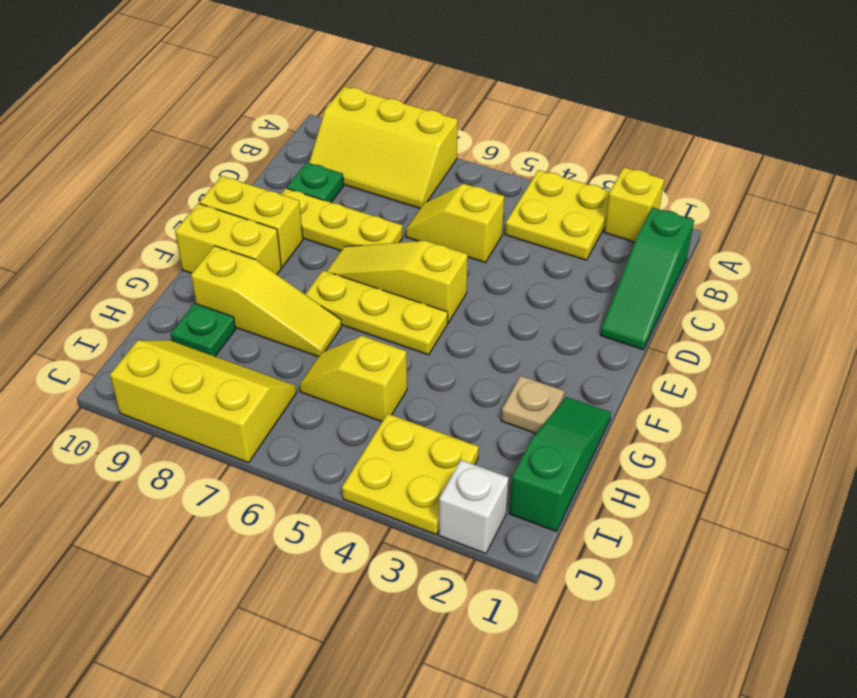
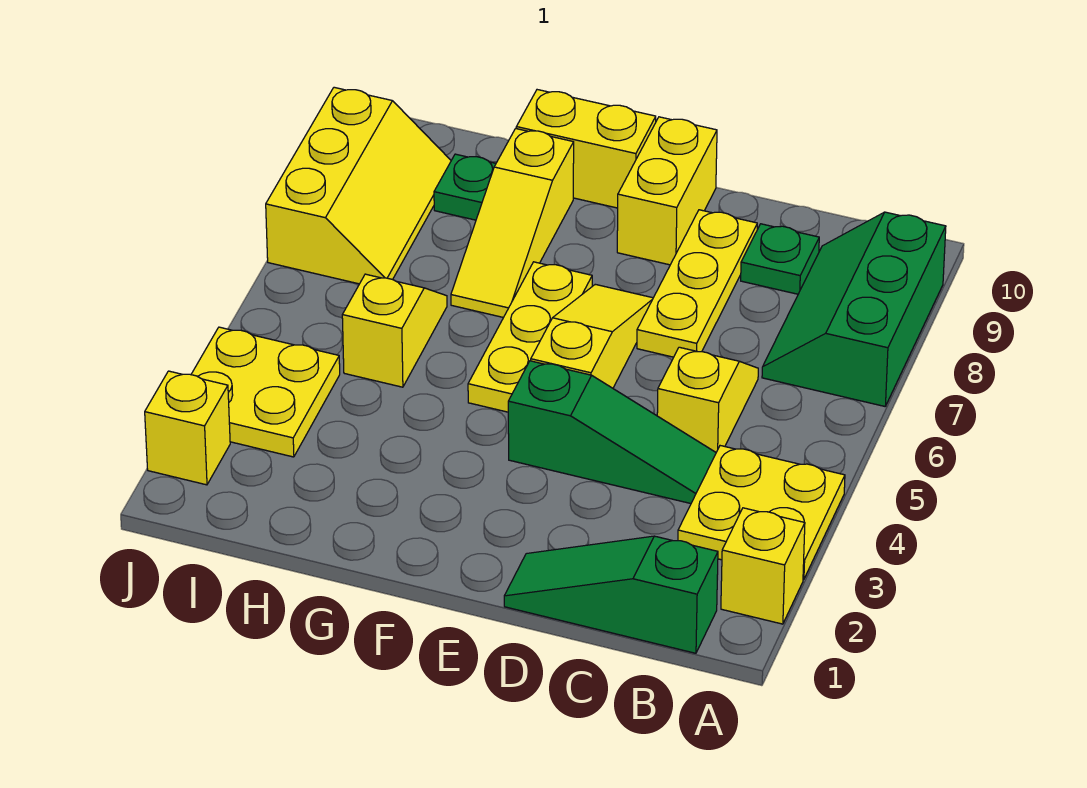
yellow 2x3 slope [309,86,458,208] -> green 2x3 slope [762,212,946,406]
yellow 1x2 brick [175,203,281,274] -> yellow 1x2 brick turned to [516,90,656,208]
green 1x3 slope [509,397,611,531] -> green 1x3 slope moved to [508,361,716,504]
tan 1x1 plate [501,376,565,433] -> none
white 1x1 brick [439,460,509,554] -> yellow 1x1 brick [145,371,230,485]

